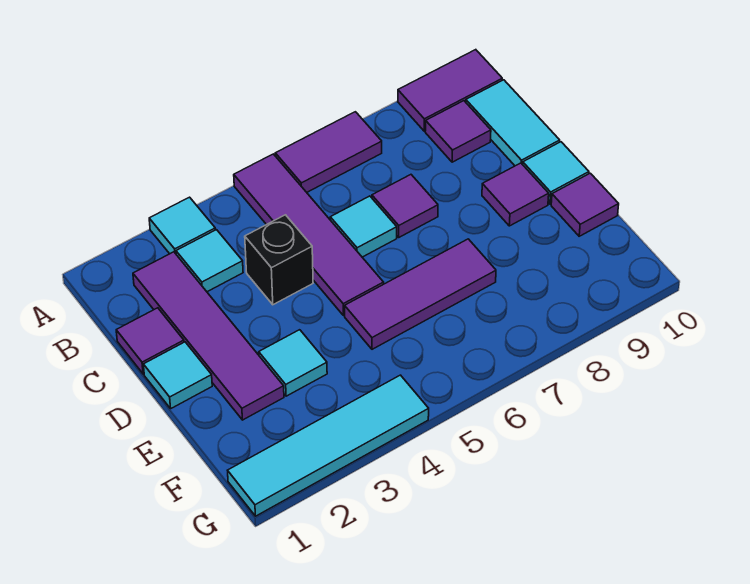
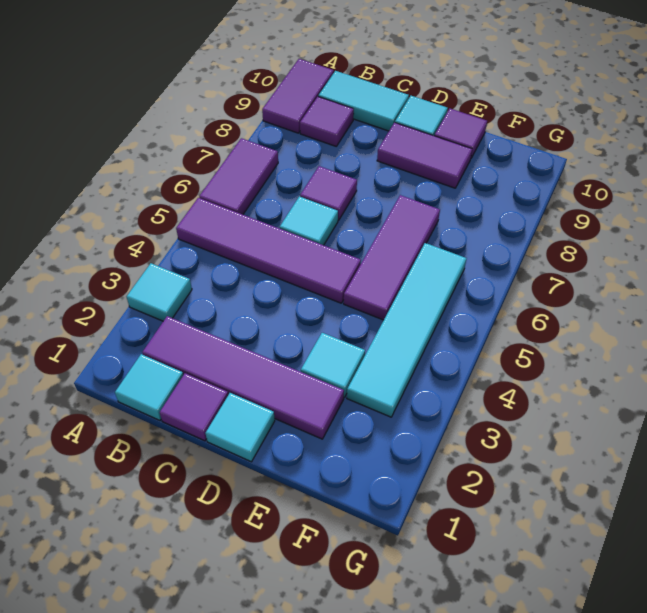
cyan 1x1 tile [176,230,243,292] -> cyan 1x1 tile moved to [115,354,183,420]
black 1x1 brick [245,215,313,305] -> none
purple 1x1 tile [482,163,549,226] -> purple 1x2 tile [377,123,472,188]
cyan 1x4 tile [228,375,429,516] -> cyan 1x4 tile moved to [347,243,467,417]

